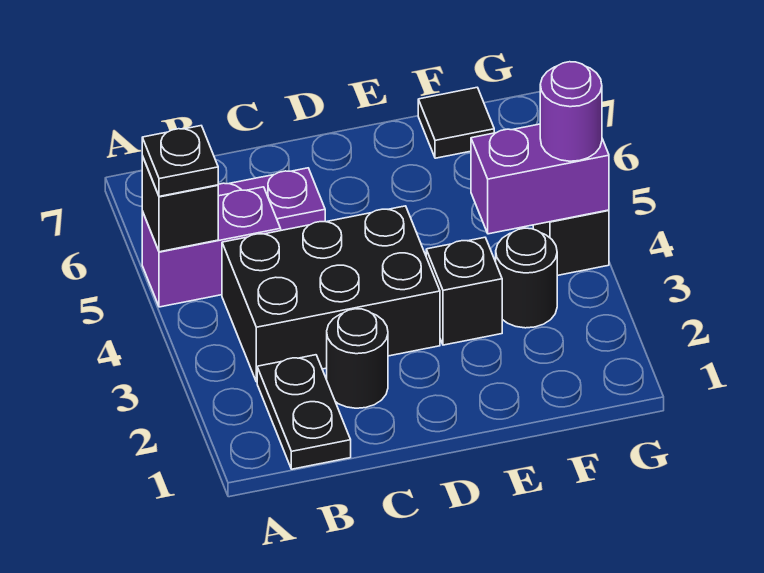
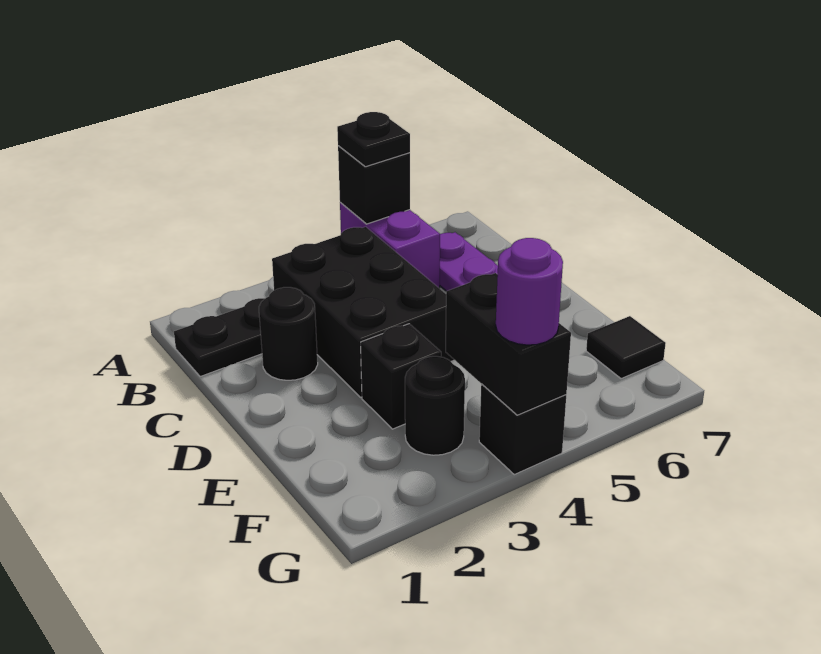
purple 1x2 brick [471,124,609,234] -> black 1x2 brick [446,273,571,415]

